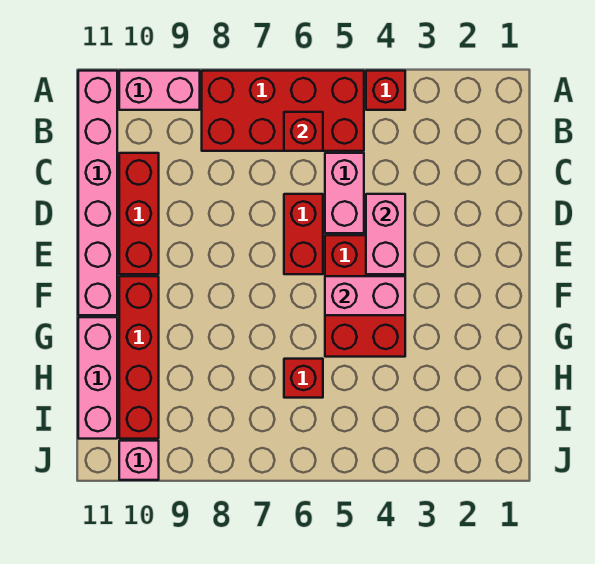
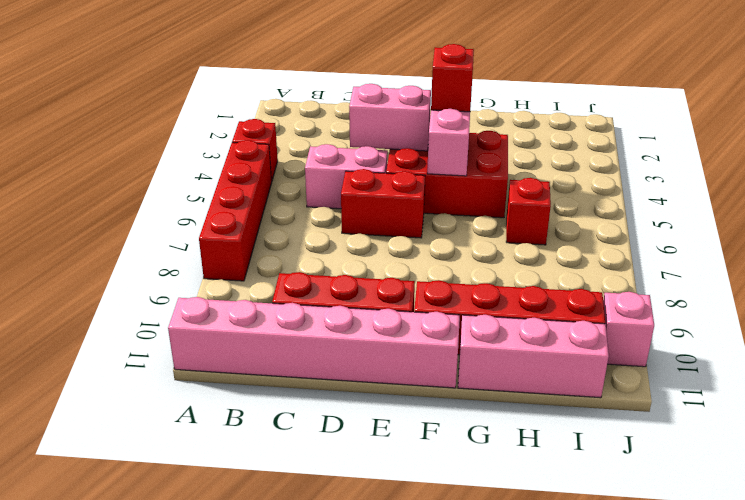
red 2x4 brick [202,71,364,151] -> red 1x4 brick [199,140,272,281]
pink 1x2 brick [119,71,200,110] -> none
red 1x1 brick [284,112,323,151] -> red 1x1 brick moved to [431,44,474,112]

